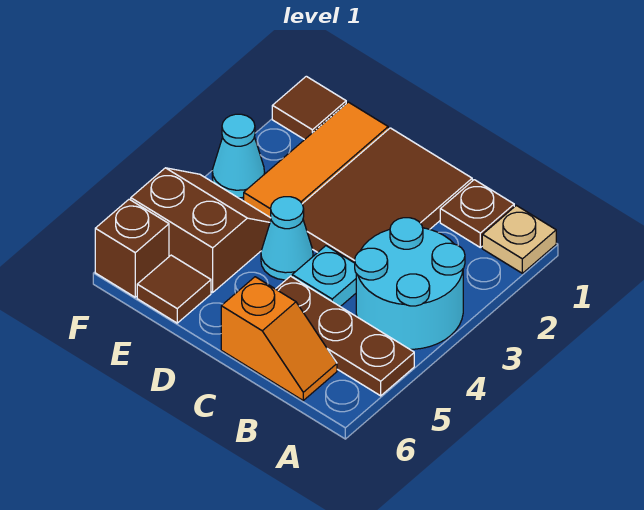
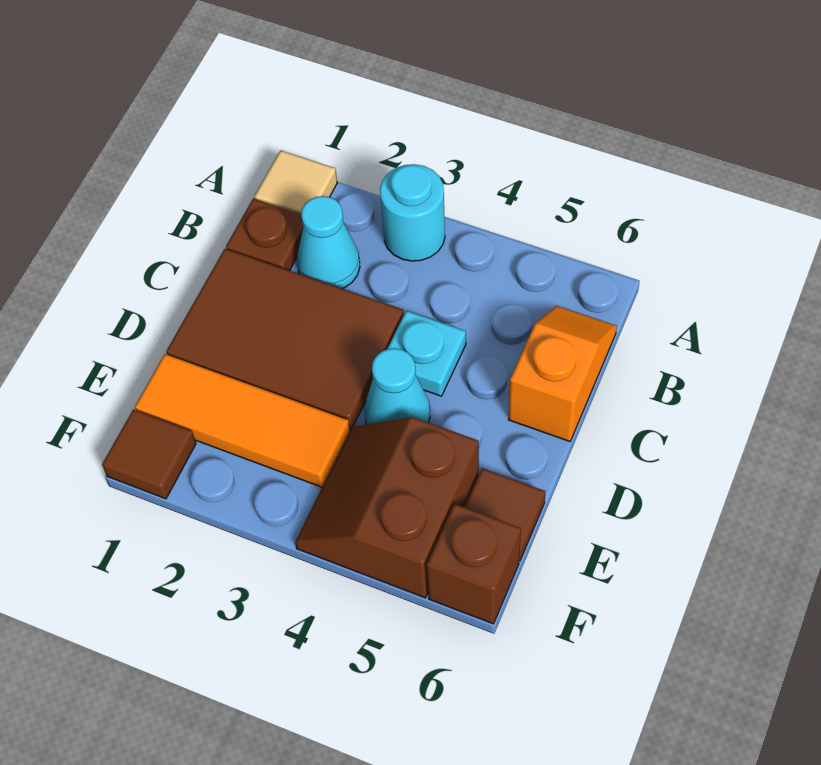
tan 1x1 plate [482,205,556,273] -> tan 1x1 tile [254,150,337,214]
cyan 2x2 round brick [355,218,465,349] -> cyan 1x1 round brick [380,164,445,261]
brown 1x3 plate [276,276,414,396] -> none
cyan 1x1 cone [212,114,265,198] -> cyan 1x1 cone moved to [297,196,360,289]

